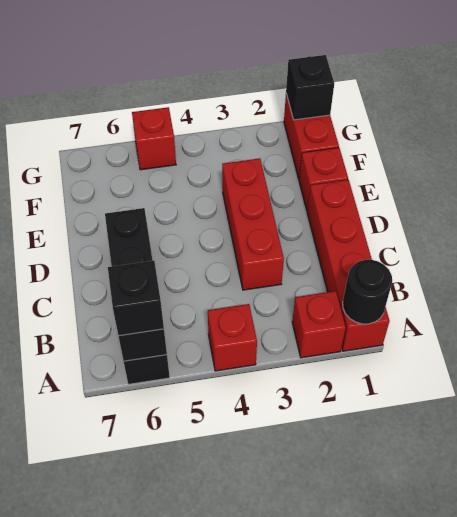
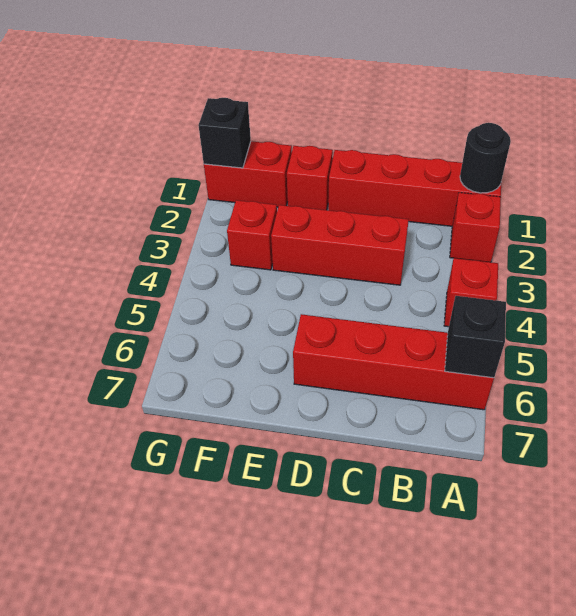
black 1x4 brick [105,208,170,384] -> red 1x4 brick [293,314,494,410]
black 1x1 brick [108,261,164,336] -> none
red 1x1 brick [132,107,176,170] -> red 1x1 brick moved to [227,200,277,270]

